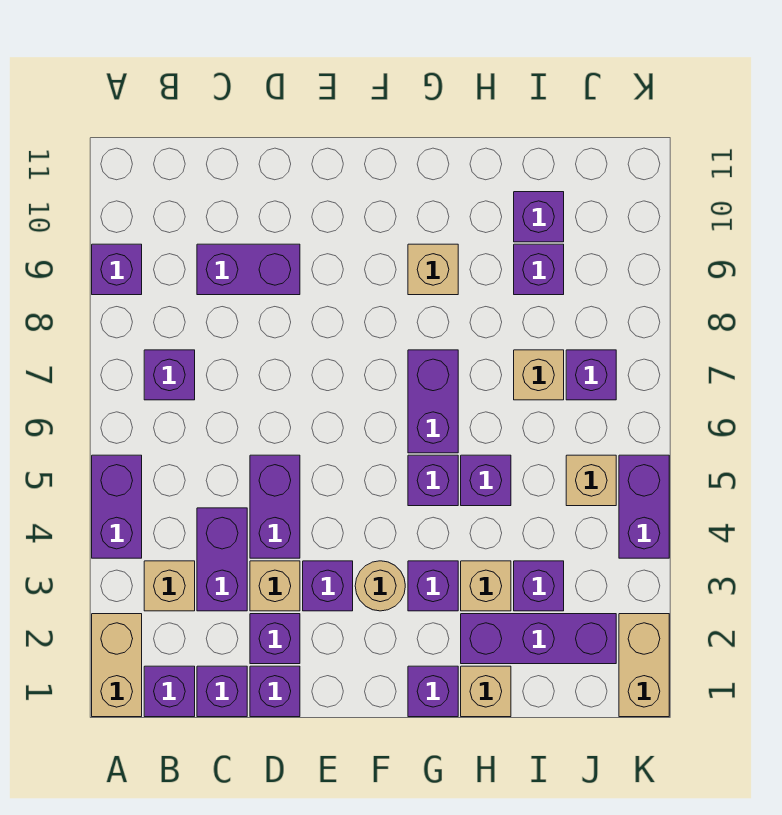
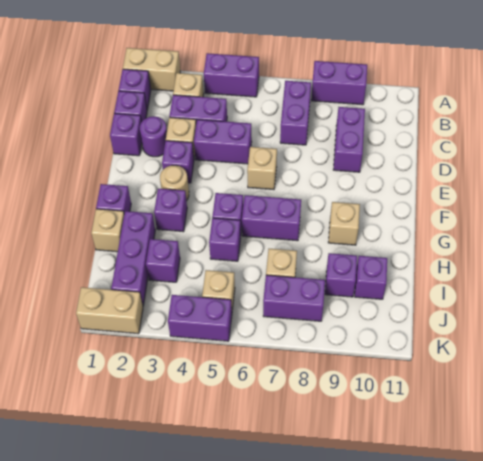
purple 1x1 brick [92,244,142,295] -> purple 1x2 brick [311,61,367,105]
purple 1x1 brick [144,350,195,400] -> purple 1x2 brick [280,81,311,145]
purple 1x1 brick [250,614,300,664] -> purple 1x1 round brick [140,116,167,157]
tan 1x1 brick [461,561,511,611] -> tan 1x1 brick moved to [247,147,277,189]
purple 1x1 brick [566,350,616,400] -> purple 1x2 brick [263,275,325,321]

